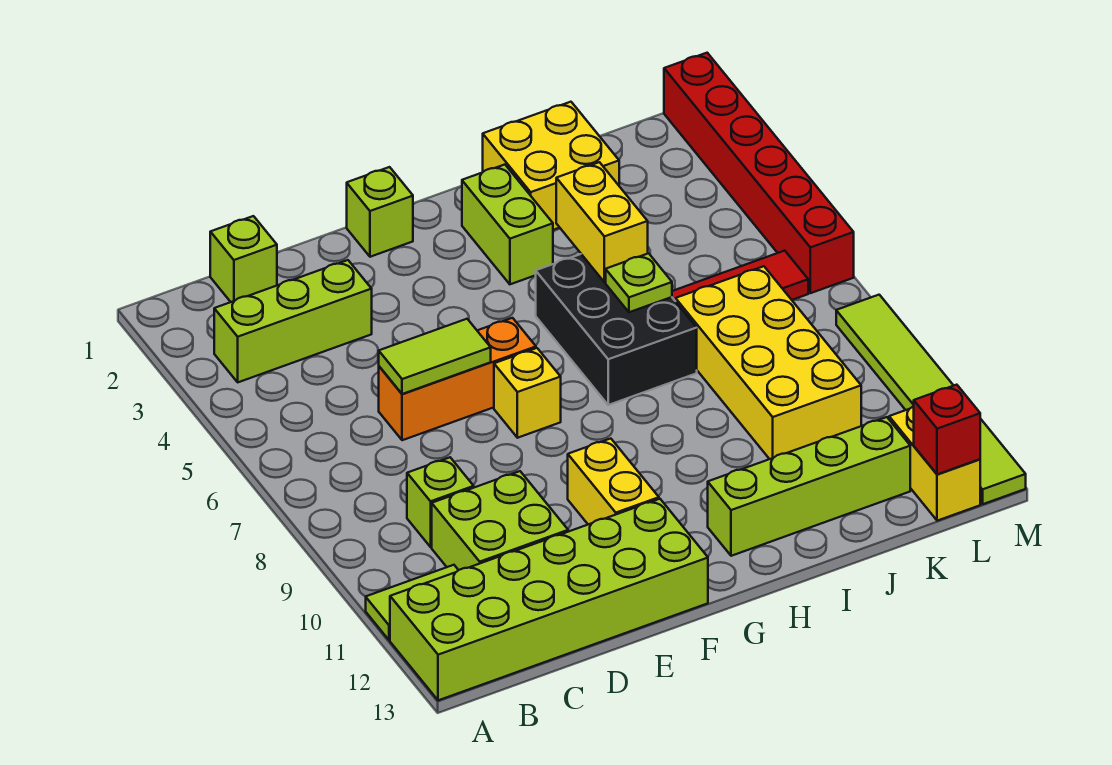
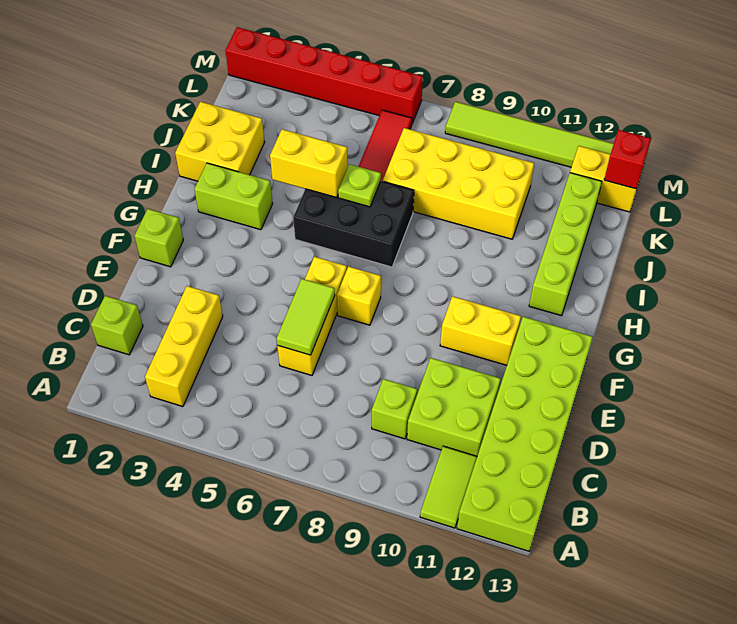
lime 1x3 brick [214,260,372,382] -> yellow 1x3 brick [145,286,223,407]
orange 1x3 brick [379,318,536,440] -> yellow 1x3 brick [277,256,347,375]

